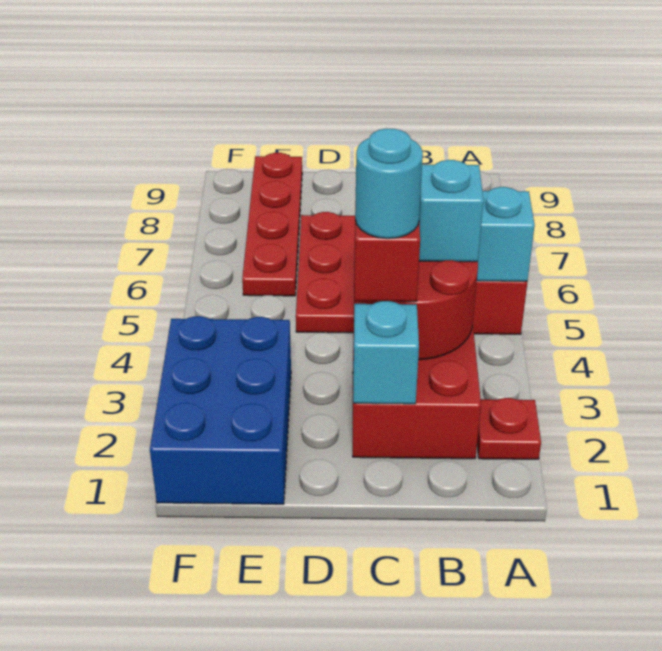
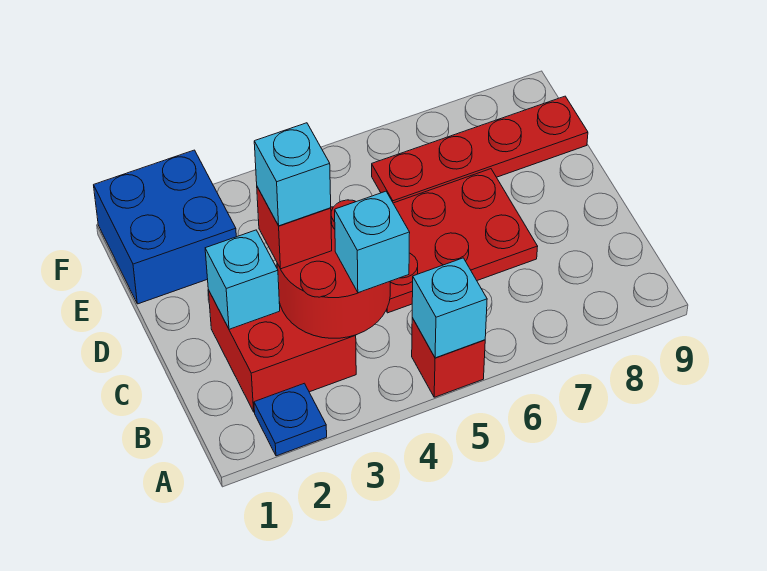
red 1x1 plate [477,398,541,459] -> blue 1x1 plate [254,383,327,456]
cyan 1x1 round brick [355,128,423,239] -> cyan 1x1 brick [254,123,331,226]
blue 2x3 brick [150,316,291,504] -> blue 2x2 brick [94,150,236,304]

